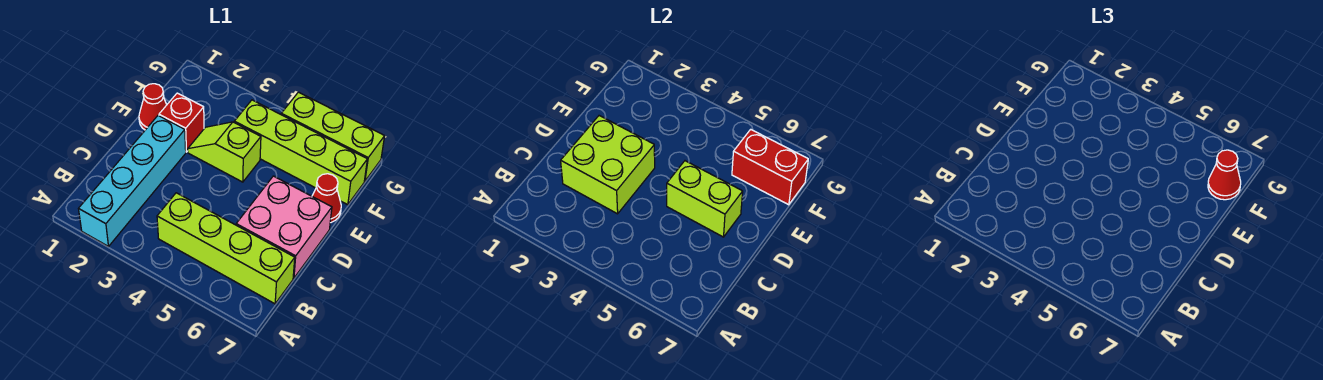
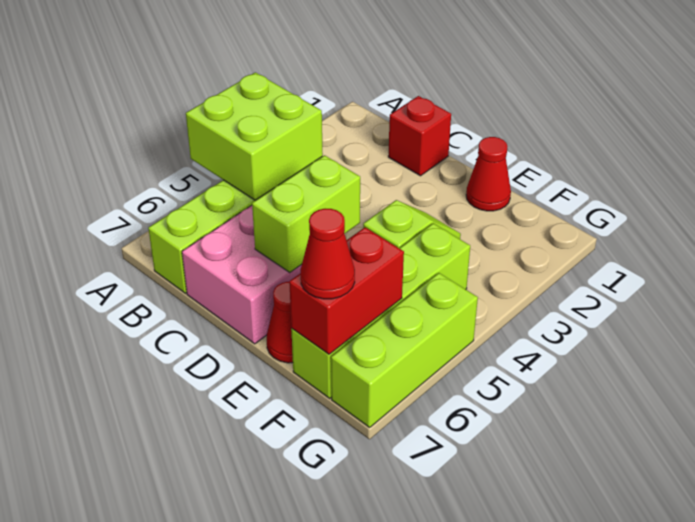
cyan 1x4 brick [79,116,186,246] -> none
lime 2x2 brick [561,116,655,214] -> lime 2x2 brick moved to [186,72,323,200]
red 1x1 brick [159,93,204,152] -> red 1x1 brick moved to [388,96,451,176]

